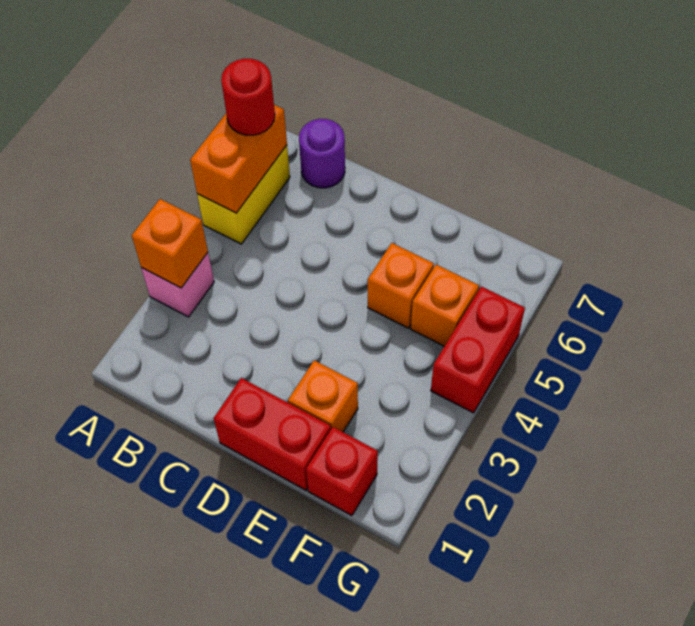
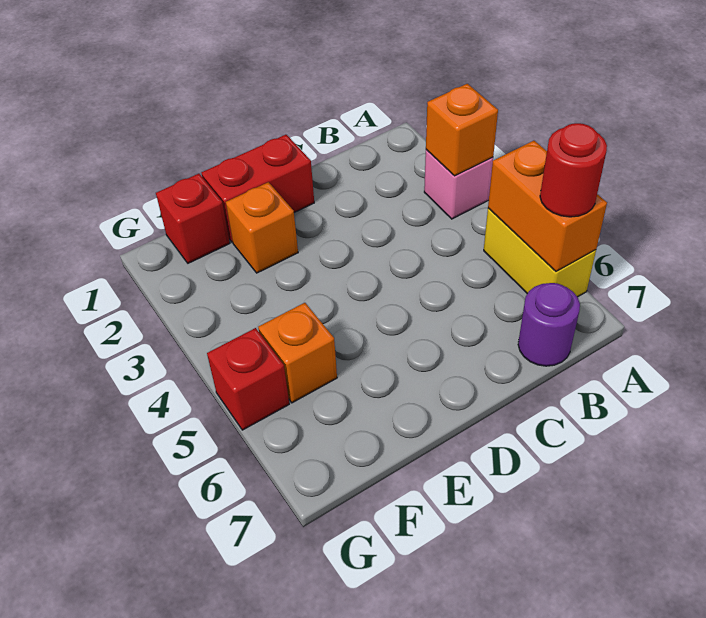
orange 1x1 brick [368,243,434,328] -> none
red 1x2 brick [431,286,525,413] -> red 1x1 brick [207,328,289,430]

